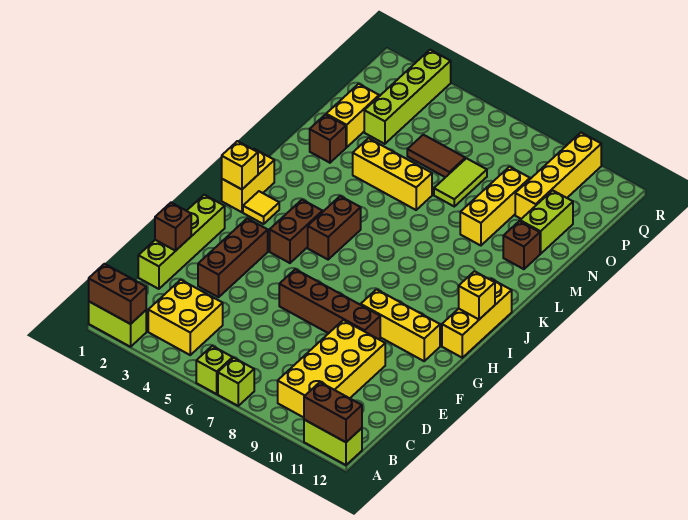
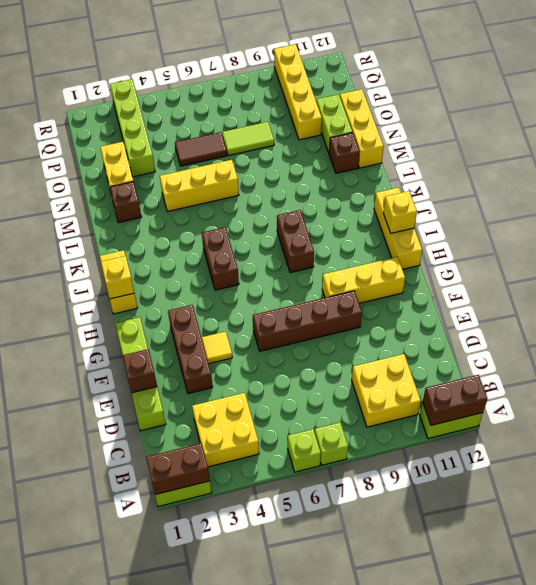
yellow 2x4 brick [278,320,385,417] -> yellow 2x2 brick [352,354,421,427]
brown 1x2 brick [270,200,323,263] -> brown 1x2 brick moved to [277,210,314,273]
yellow 1x1 tile [243,191,279,224] -> yellow 1x1 tile moved to [202,332,232,364]
yellow 1x3 brick [460,167,530,246] -> yellow 1x3 brick moved to [340,89,384,168]
lime 1x2 tile [434,158,487,206] -> lime 1x2 tile turned to [222,122,274,156]

